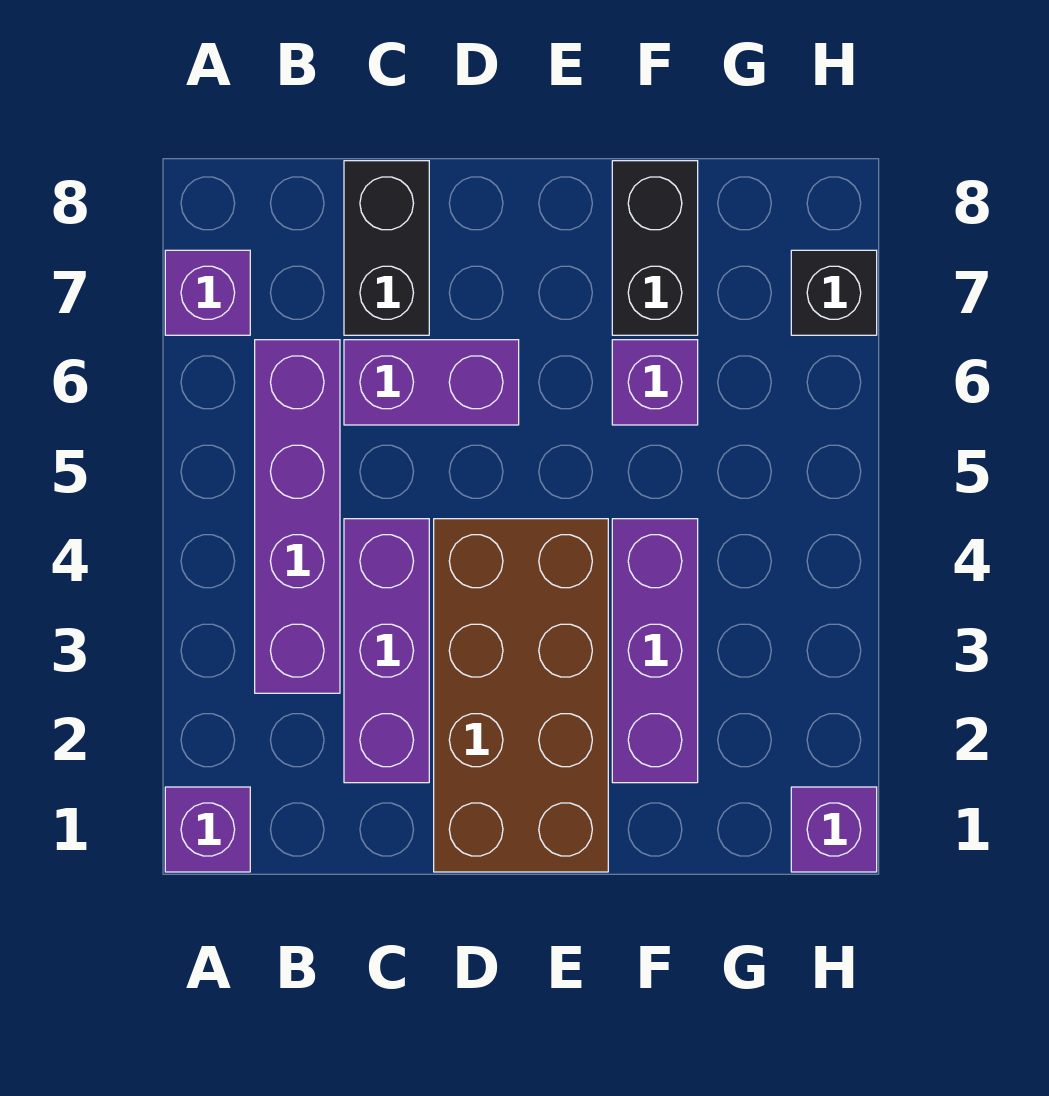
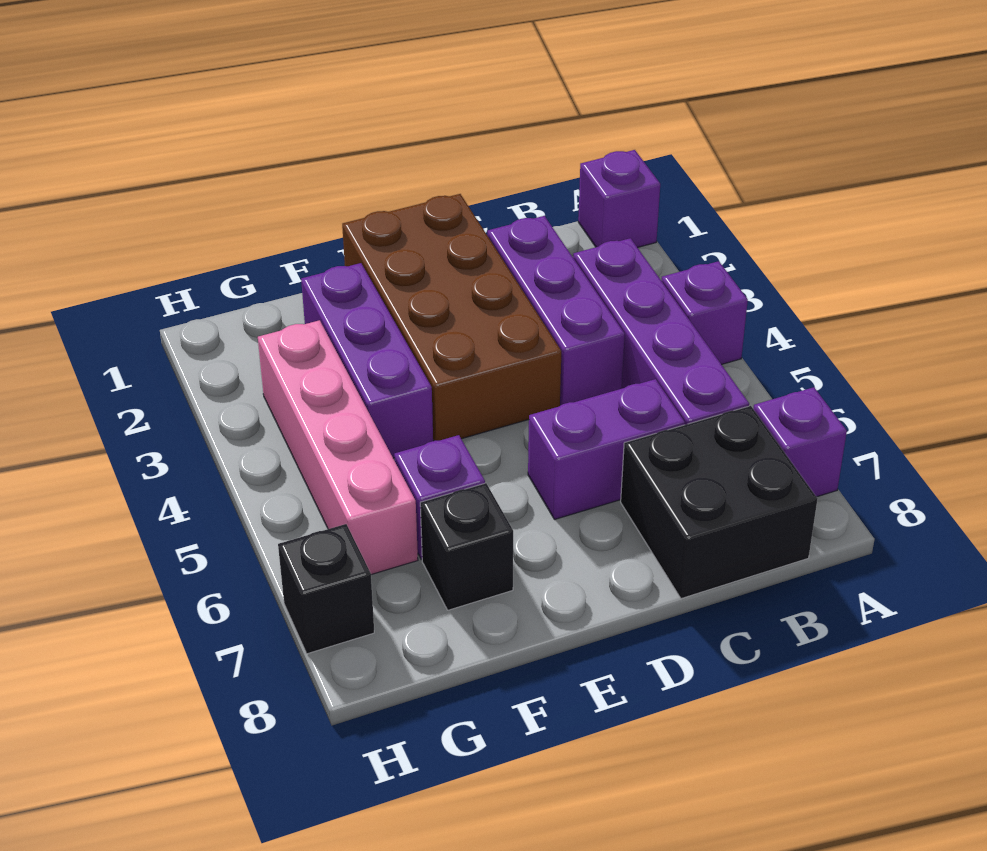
black 1x2 brick [344,161,429,335] -> black 2x2 brick [621,406,817,599]
black 1x2 brick [612,161,698,335] -> black 1x1 brick [420,483,513,610]
none -> pink 1x4 brick [258,320,418,575]
purple 1x1 brick [791,787,877,872] -> purple 1x1 brick moved to [661,261,748,365]

